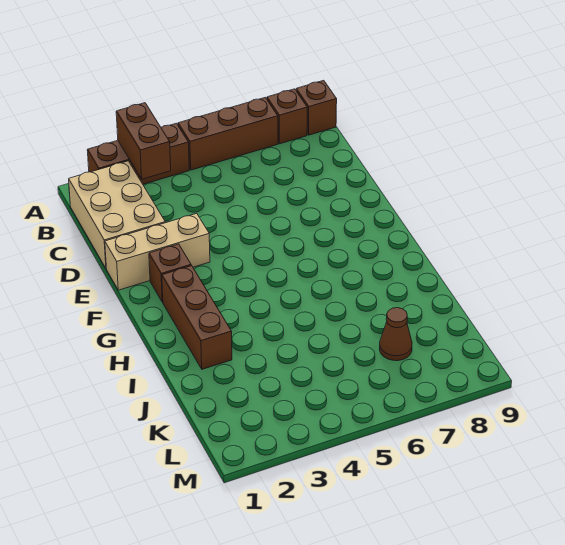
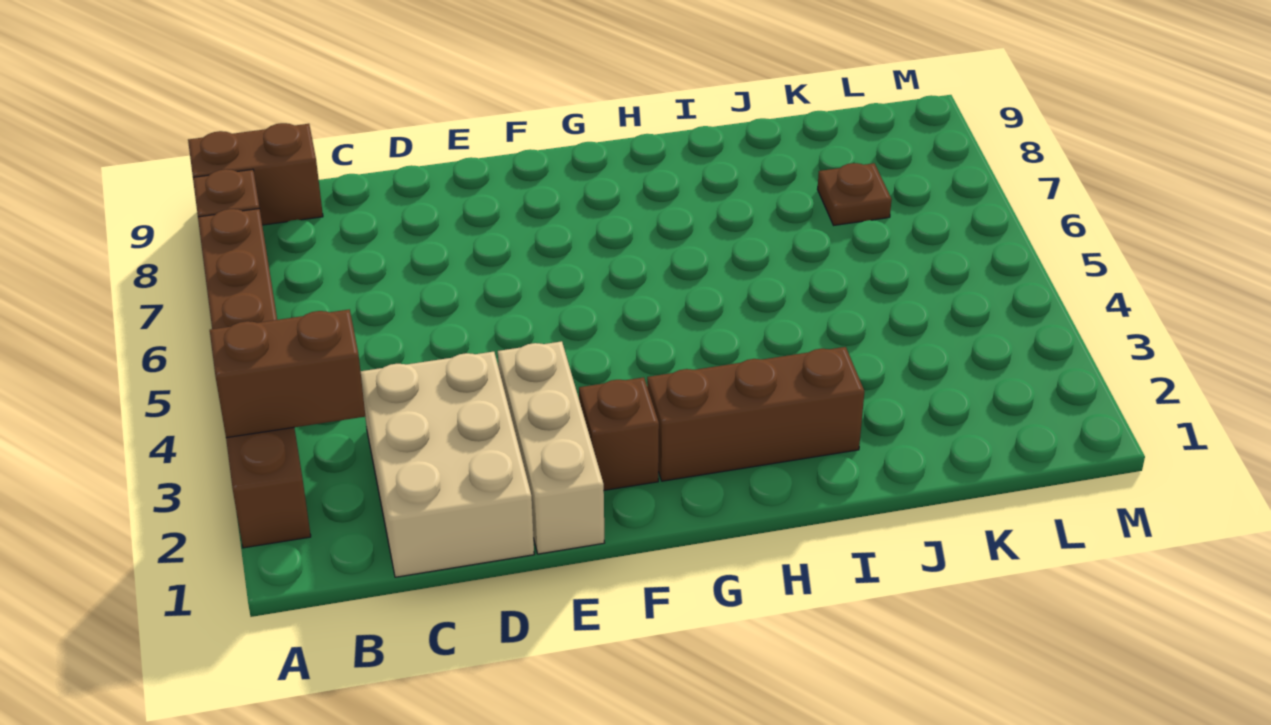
brown 1x1 brick [296,80,337,135] -> brown 1x2 brick [188,123,323,225]
tan 2x3 brick [69,161,165,268] -> tan 2x3 brick turned to [361,352,534,577]
brown 1x1 cone [380,308,412,361] -> brown 1x1 plate [817,163,892,225]

